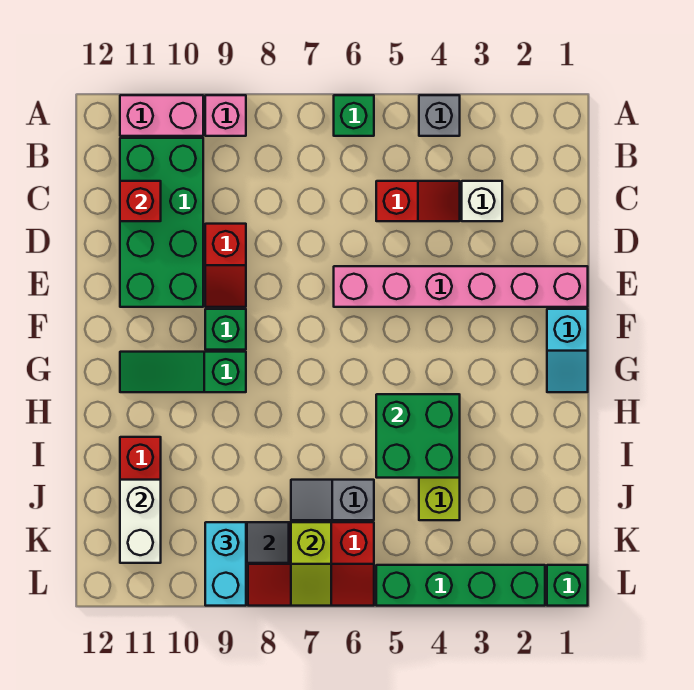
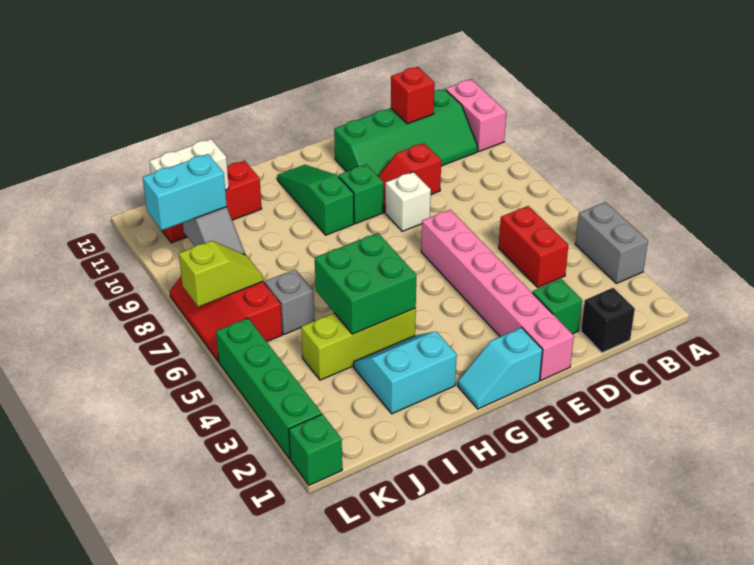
grey 1x1 brick [419,95,460,136] -> grey 1x2 brick [575,202,648,284]
green 1x1 brick [334,95,374,136] -> green 1x1 brick moved to [532,279,582,334]
pink 1x1 brick [205,95,246,136] -> none
green 2x4 brick [120,138,203,307] -> green 2x4 slope [334,89,478,176]
none -> black 1x1 brick [581,288,635,353]
white 1x1 brick [462,181,502,221] -> white 1x1 brick moved to [385,172,431,231]
red 1x2 slope [376,181,460,221] -> red 1x2 brick [499,206,568,287]
none -> cyan 2x2 slope [354,332,457,414]
lime 1x2 slope [291,522,331,606] -> lime 1x2 slope turned to [179,241,263,307]

